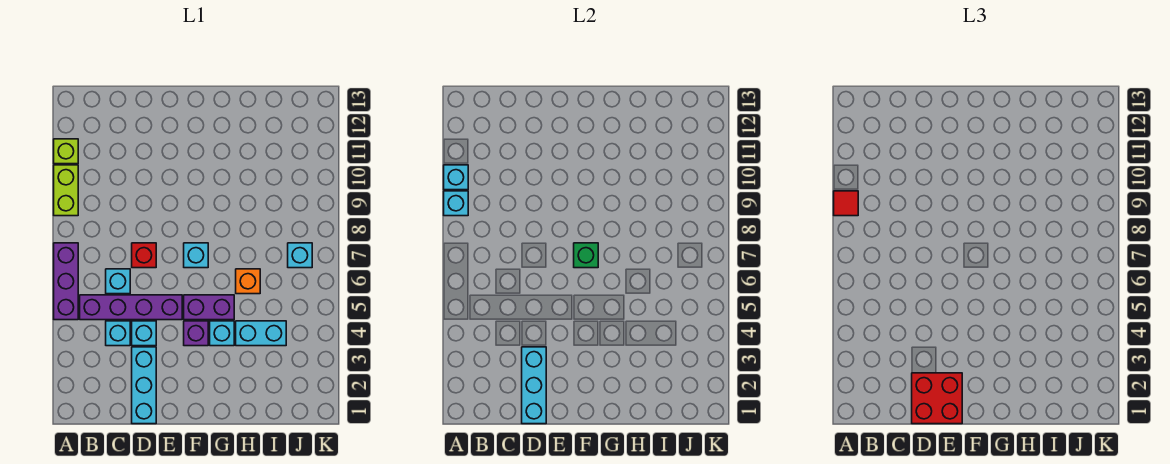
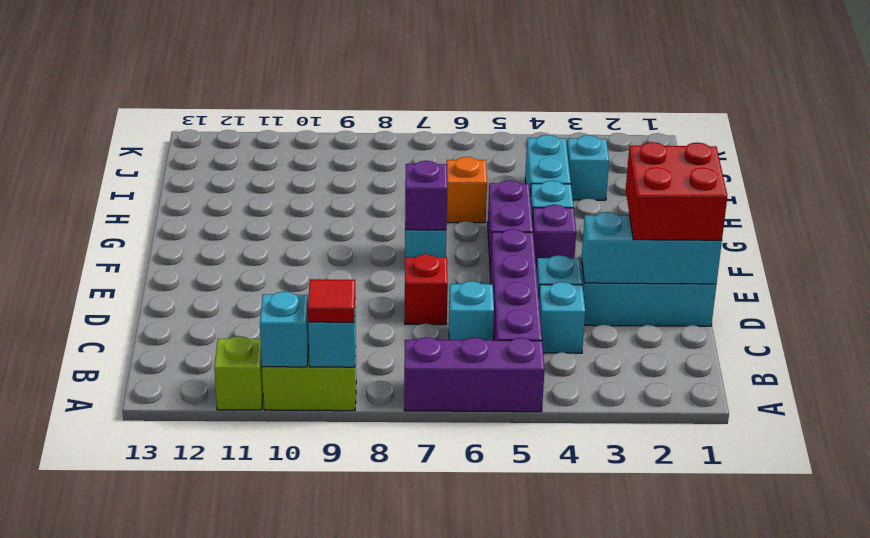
green 1x1 brick [574,243,598,268] -> purple 1x1 brick [405,161,447,230]
cyan 1x1 brick [288,243,312,268] -> cyan 1x1 brick moved to [567,135,609,200]

